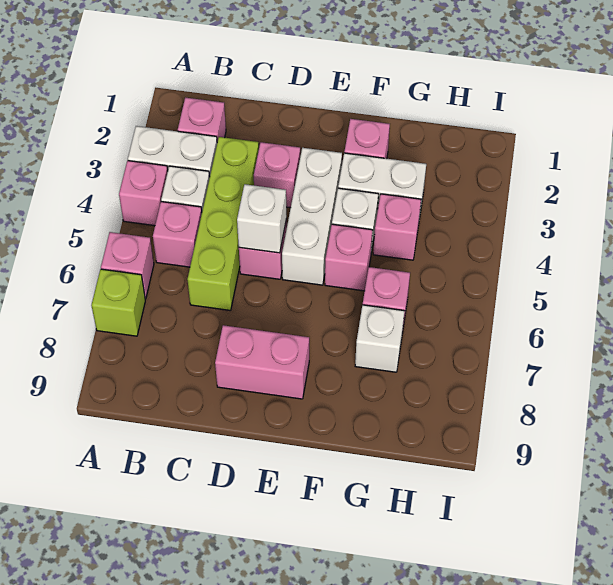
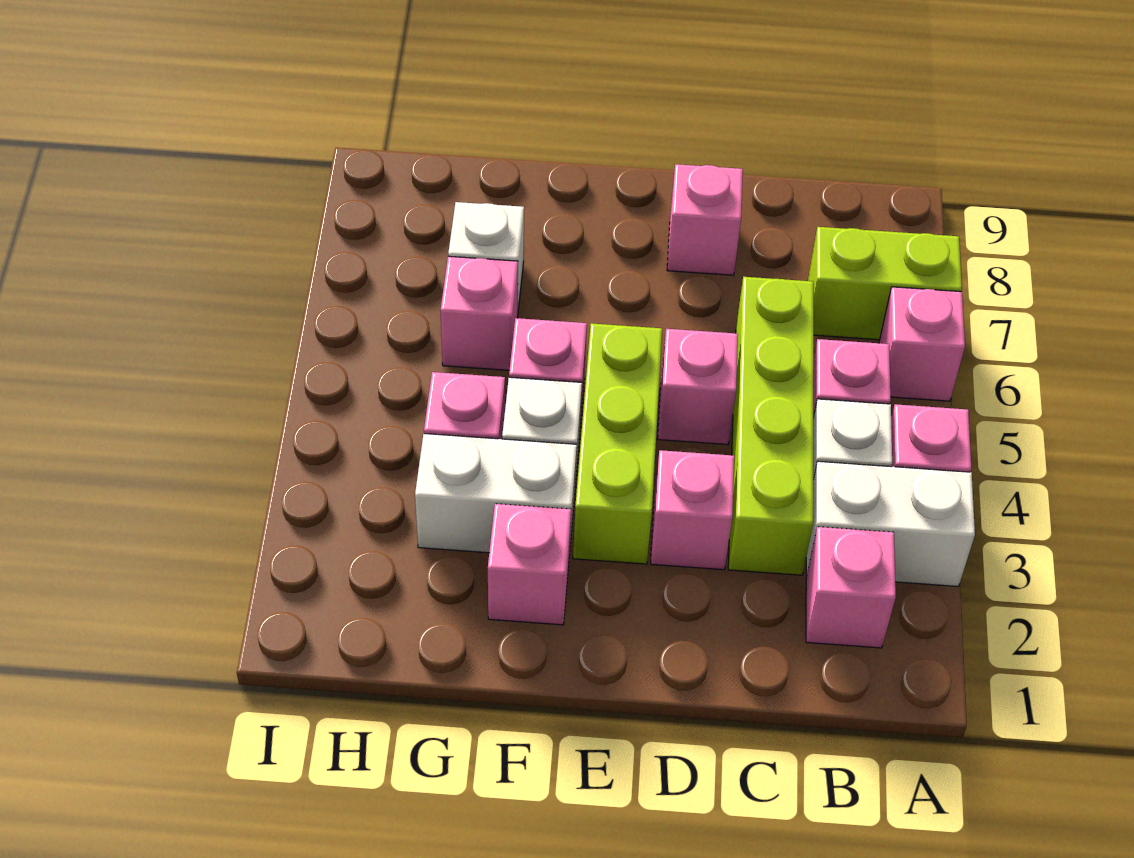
lime 1x1 brick [91,269,145,336] -> lime 1x2 brick [808,227,962,340]
white 1x1 brick [237,184,287,253] -> none
pink 1x2 brick [215,325,309,399] -> pink 1x1 brick [667,164,743,275]
white 1x3 brick [282,148,342,285] -> lime 1x3 brick [573,323,662,564]

